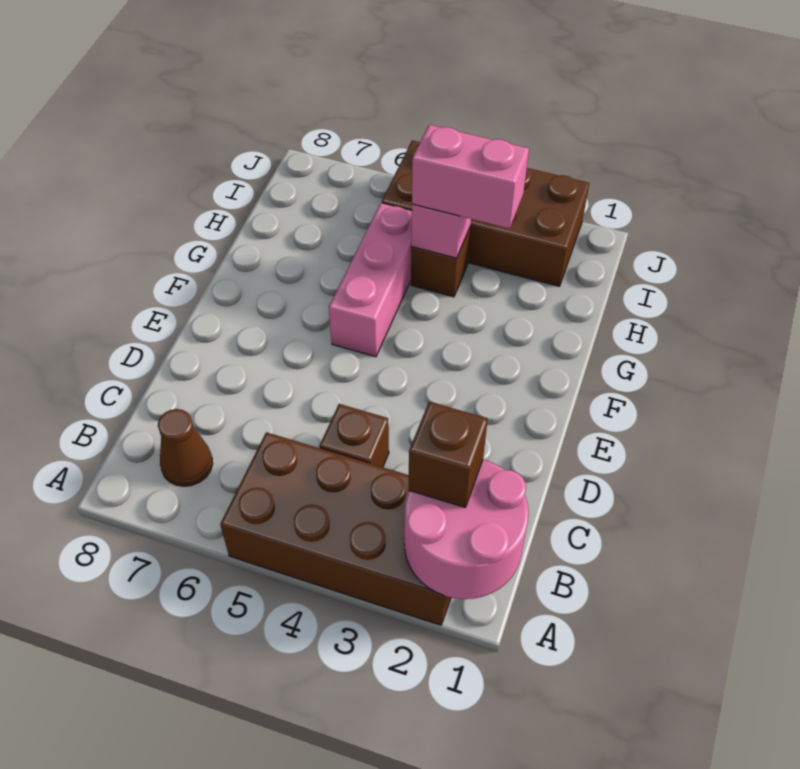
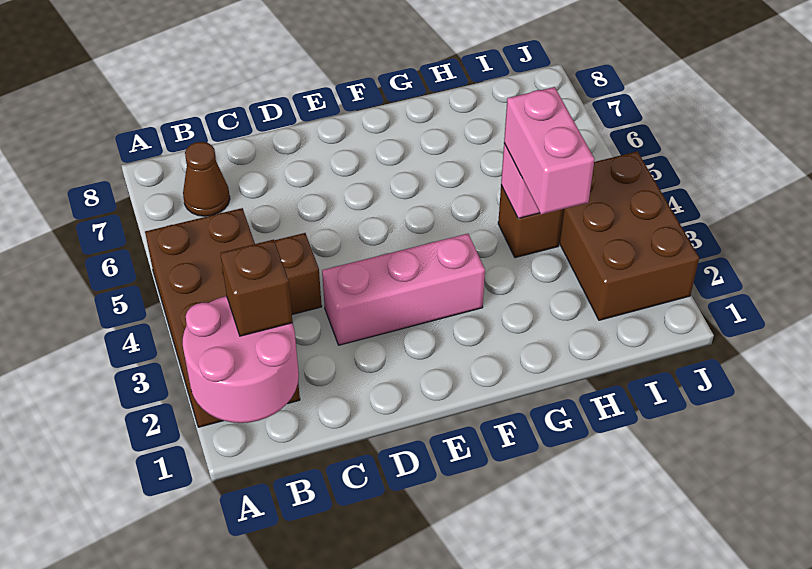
pink 1x3 brick [329,203,412,357] -> pink 1x3 brick moved to [322,234,485,345]
brown 2x4 brick [381,140,589,286] -> brown 2x3 brick [559,151,699,320]

